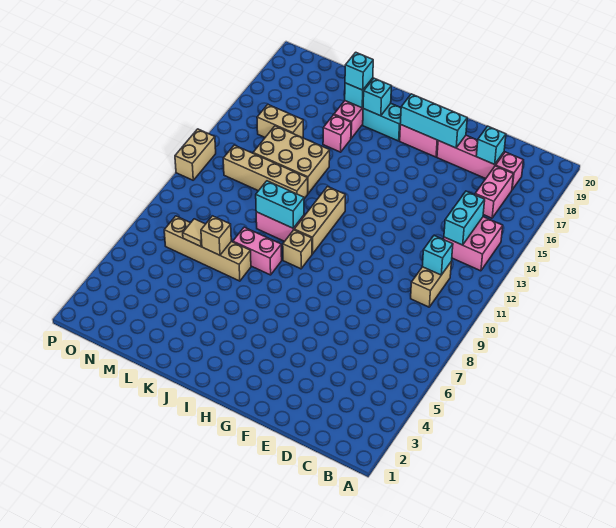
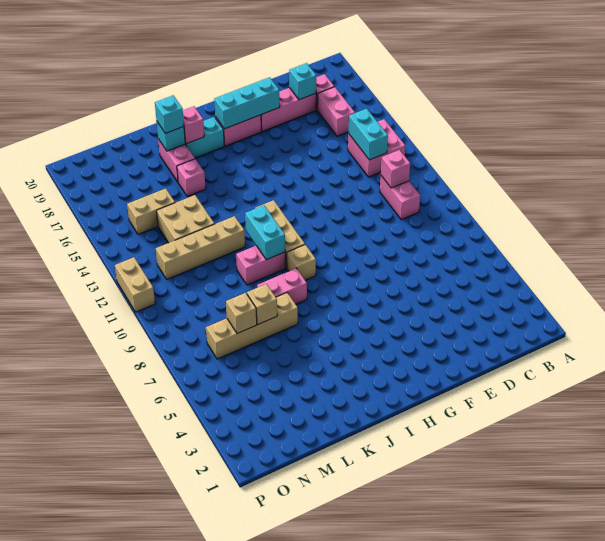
tan 1x2 brick [411,261,452,307] -> pink 1x2 brick [380,176,420,220]
cyan 1x1 brick [422,236,453,275] -> pink 1x1 brick [381,150,410,188]
cyan 1x2 brick [256,181,304,228] -> cyan 1x2 brick turned to [245,205,285,260]
cyan 1x1 brick [363,78,391,116] -> pink 1x1 brick [183,106,204,144]
tan 2x3 brick [253,126,330,194] -> tan 2x2 brick [157,195,214,243]
tan 1x1 tile [183,219,205,247] -> tan 1x1 brick [226,293,257,333]

